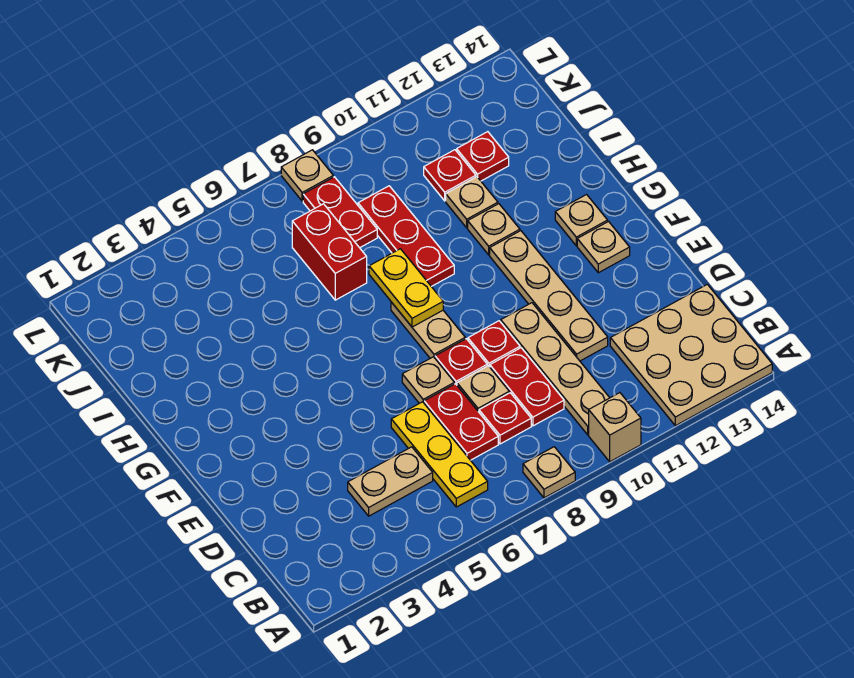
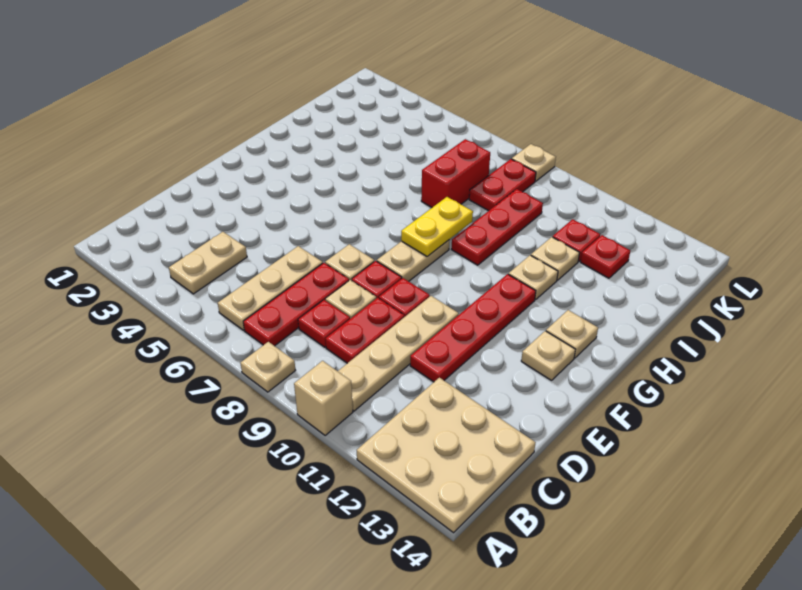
yellow 1x3 plate [391,402,488,507] -> tan 1x3 plate [218,246,323,330]
tan 1x2 plate [348,447,433,516] -> tan 1x2 plate turned to [169,232,247,294]
red 1x2 plate [424,384,498,460] -> red 1x3 plate [243,263,349,346]
tan 1x4 plate [490,231,608,361] -> red 1x4 plate [410,274,536,382]

